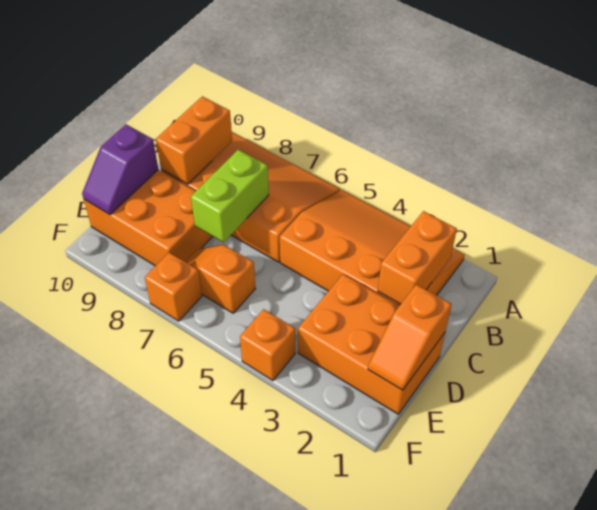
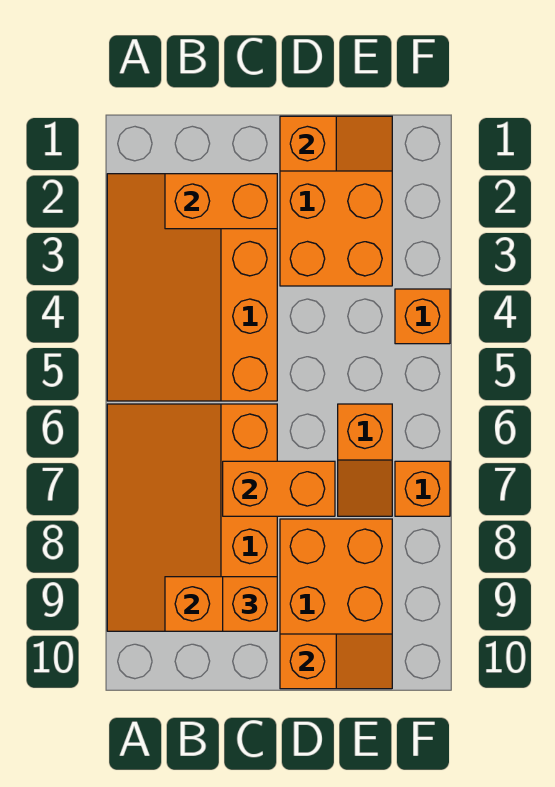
lime 1x2 brick [191,150,269,242] -> orange 1x2 brick [223,461,335,516]
none -> orange 1x1 brick [223,577,277,631]
purple 1x2 slope [82,124,158,215] -> orange 1x2 slope [280,634,392,689]

